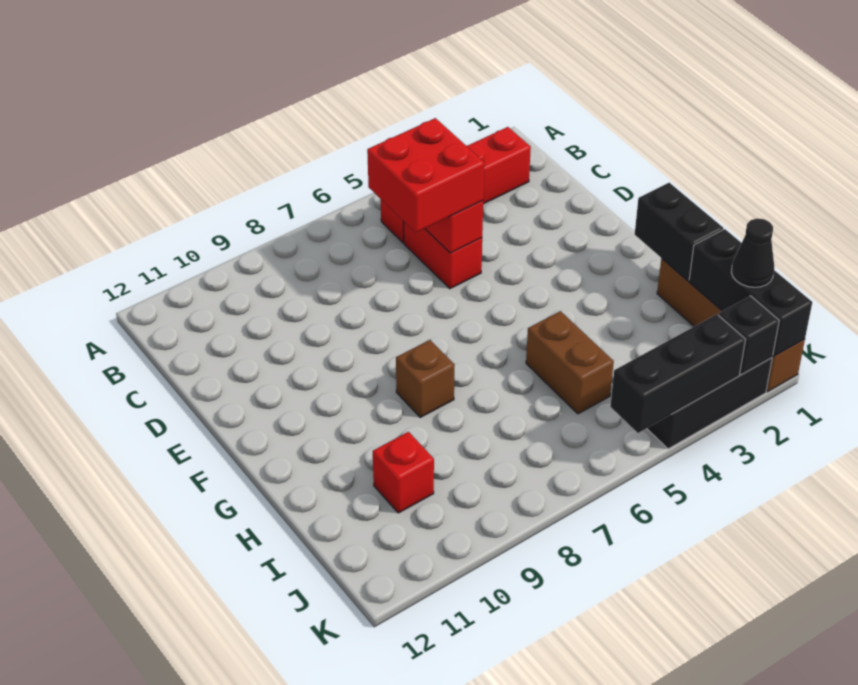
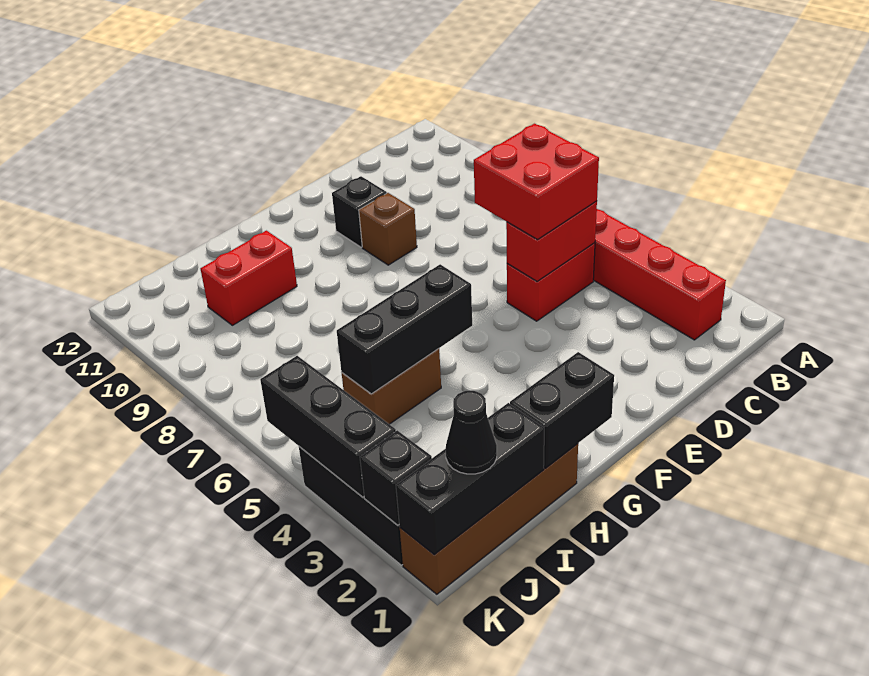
none -> black 1x1 brick [332,176,387,247]
none -> black 1x3 brick [337,264,472,394]
brown 1x1 brick [396,340,455,417] -> brown 1x1 brick moved to [359,193,417,265]
red 1x1 brick [373,432,434,513] -> red 1x2 brick [201,231,297,325]

